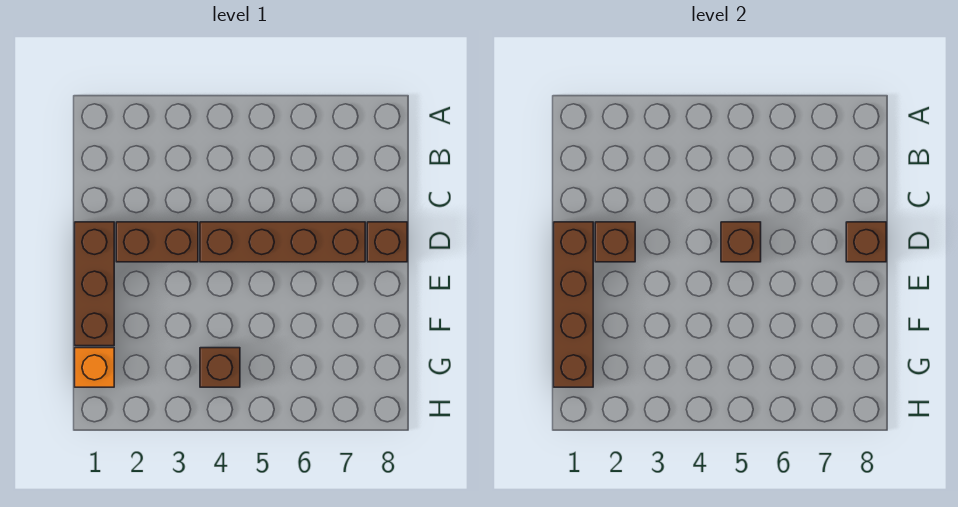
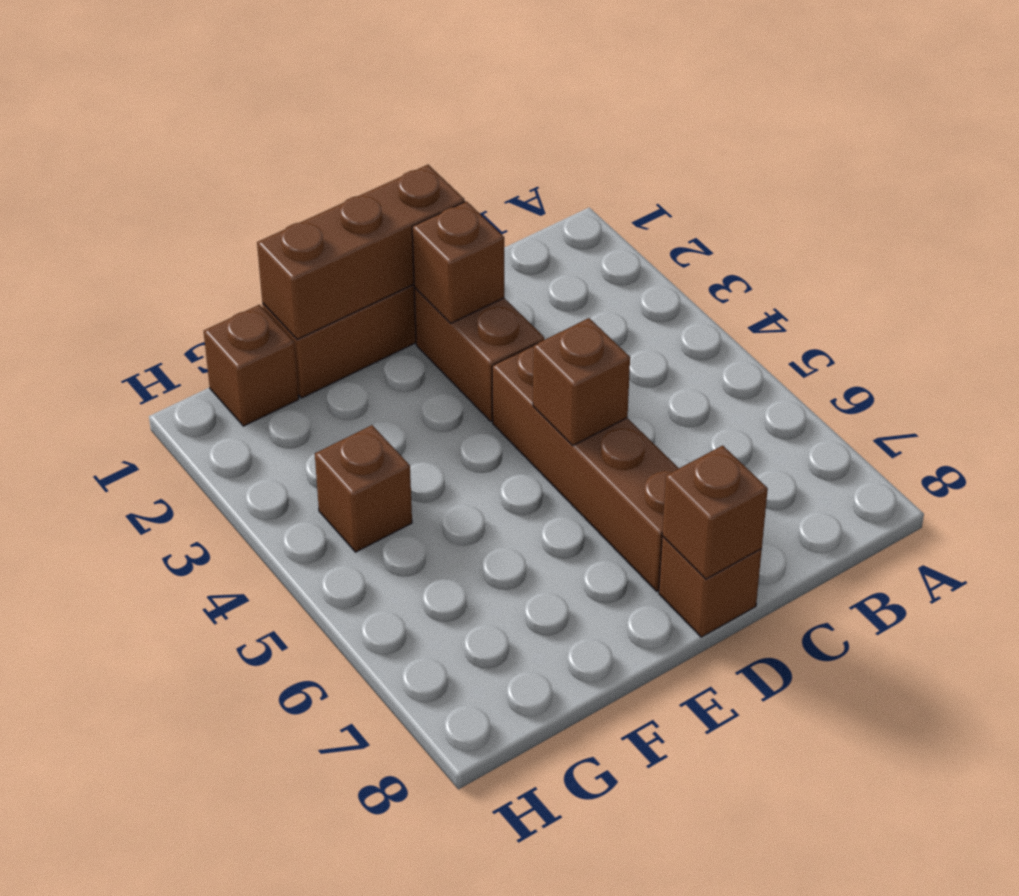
brown 1x4 brick [554,222,593,387] -> brown 1x3 brick [257,165,465,339]
orange 1x1 brick [75,348,114,387] -> brown 1x1 brick [204,305,299,426]

